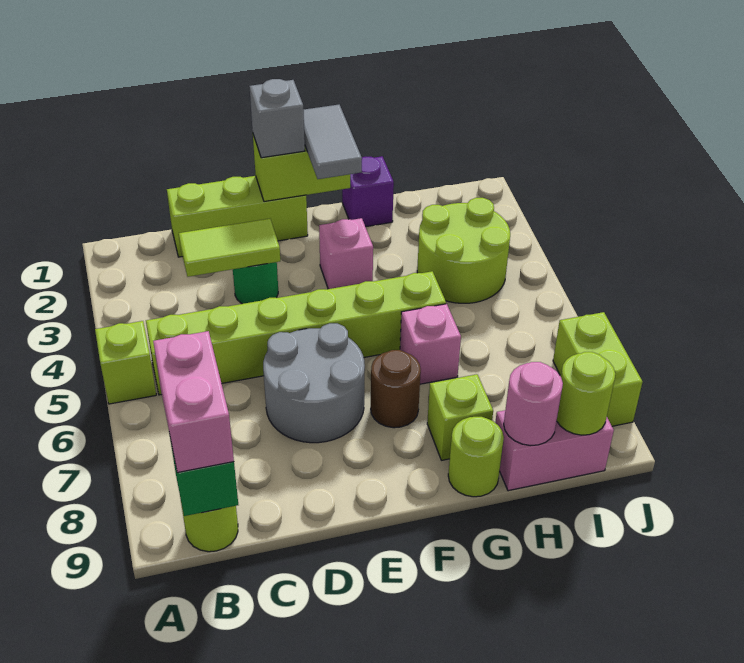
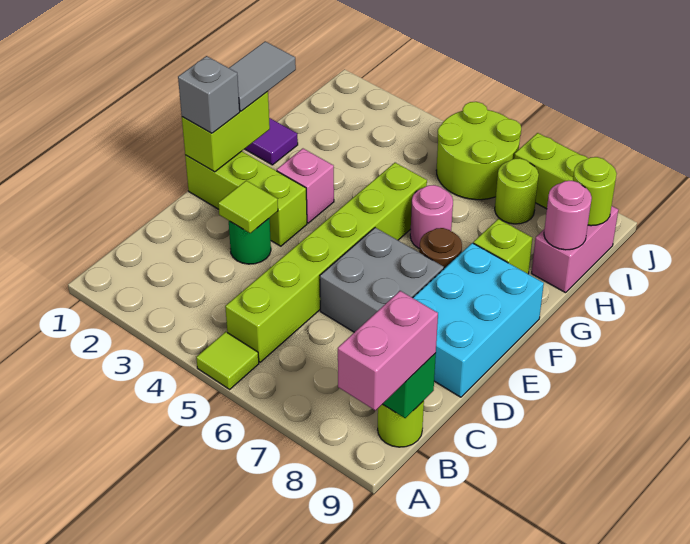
lime 1x1 brick [95,321,156,404] -> lime 1x1 tile [196,332,259,389]
pink 1x2 brick [153,331,234,473] -> pink 1x2 brick turned to [338,291,438,411]
lime 1x3 brick [167,176,308,257] -> lime 1x3 brick turned to [185,151,307,246]
lime 1x2 tile [179,219,280,277] -> lime 1x1 tile [218,181,278,233]
grey 2x2 round brick [263,323,365,443] -> grey 2x2 brick [320,228,444,332]
none -> cyan 2x3 brick [413,243,544,397]
grey 1x2 tile [304,105,362,179] -> grey 1x2 tile turned to [229,41,296,111]
purple 1x1 brick [342,156,394,227] -> purple 1x1 tile [245,118,298,165]
pink 1x1 brick [400,304,461,384] -> pink 1x1 round brick [410,185,453,248]
lime 1x1 round brick [448,417,504,497] -> lime 1x1 round brick moved to [495,158,539,224]
lime 2x2 round brick [417,198,510,303] -> lime 2x2 round brick moved to [436,102,521,200]

